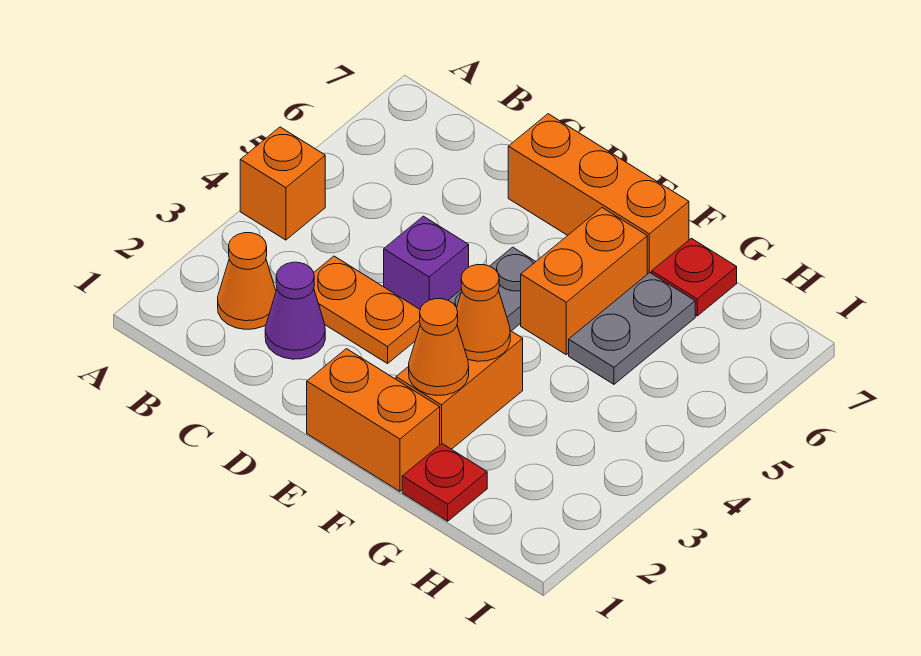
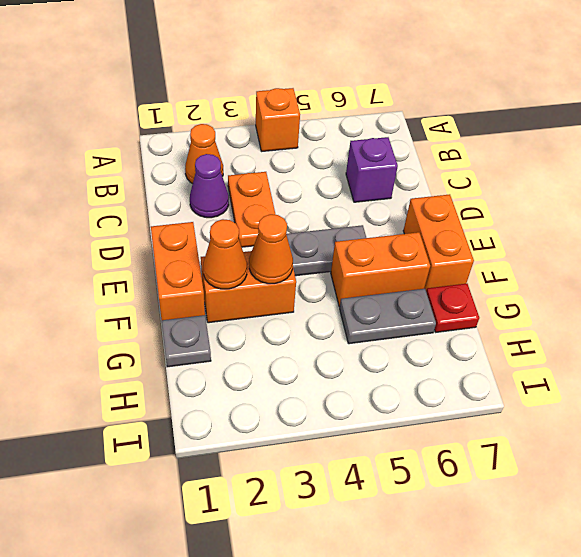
purple 1x1 brick [384,216,469,309] -> purple 1x1 brick moved to [346,137,398,202]
orange 1x3 brick [508,114,689,274] -> orange 1x2 brick [403,194,474,291]
red 1x1 plate [402,444,487,521] -> grey 1x1 plate [162,315,211,367]

